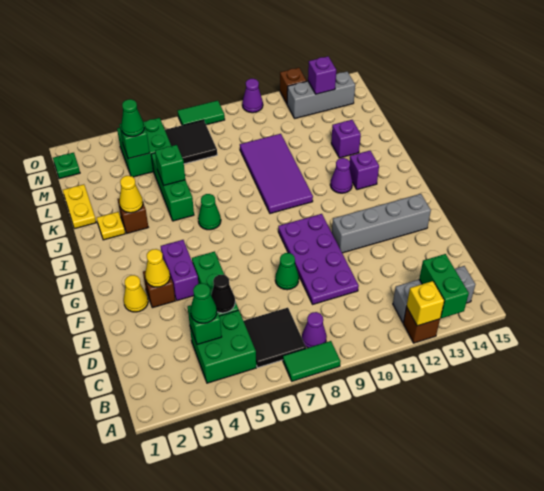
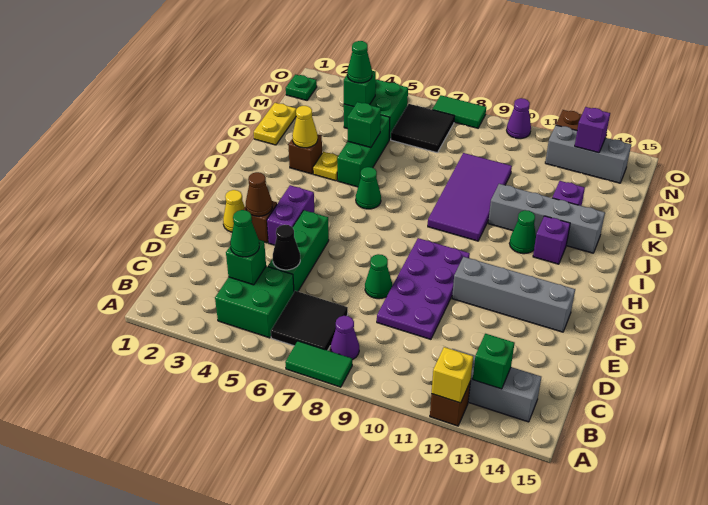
green 1x2 brick [419,254,469,318] -> green 1x1 brick [473,334,515,389]
yellow 1x1 cone [145,249,170,287] -> brown 1x1 cone [246,172,272,216]
purple 1x1 cone [330,158,352,193] -> green 1x1 cone [509,210,536,254]
yellow 1x1 plate [97,212,125,240] -> yellow 1x1 plate moved to [313,152,338,181]
none -> grey 1x4 brick [488,184,605,253]

